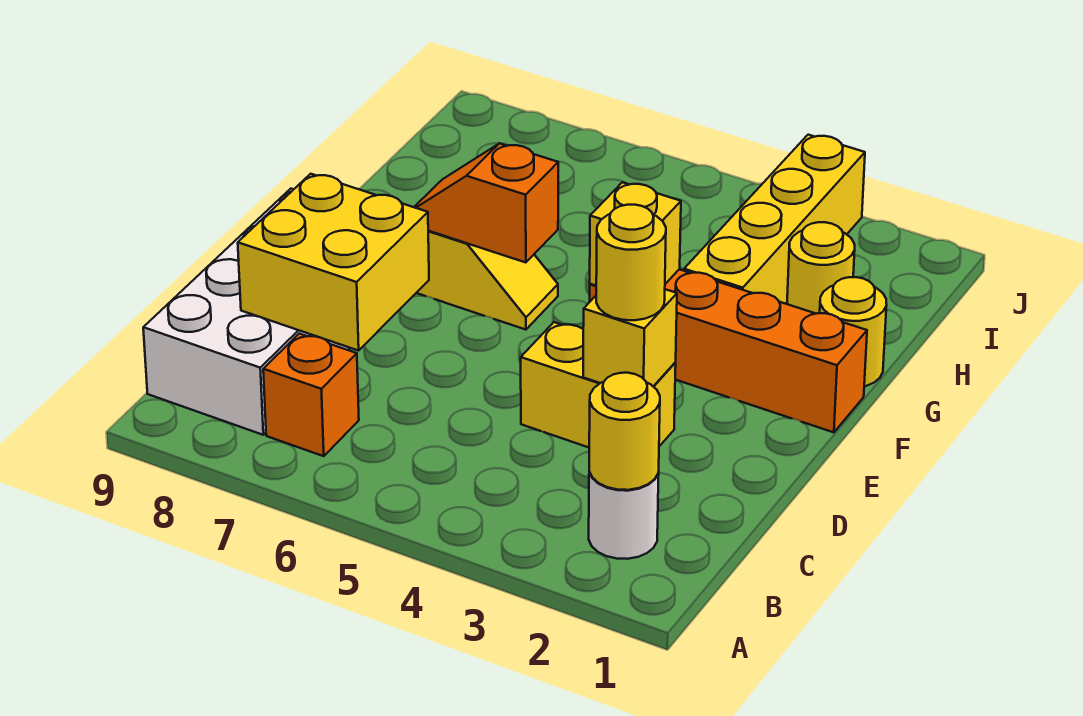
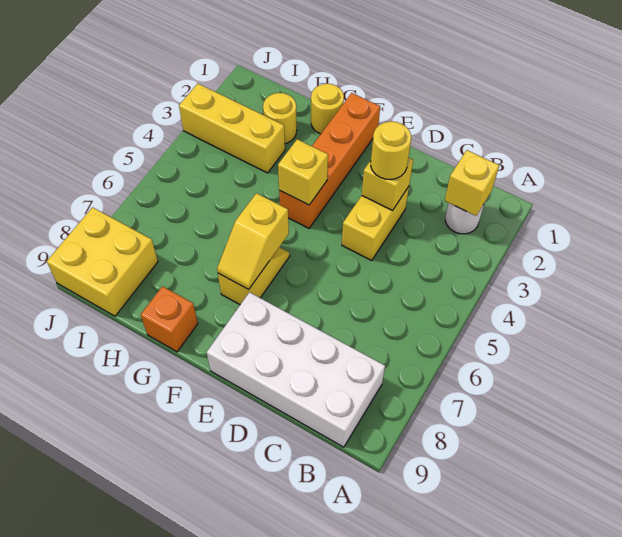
yellow 1x1 round brick [589,373,660,490] -> yellow 1x1 brick [445,150,499,216]
orange 1x1 brick [263,334,359,456] -> orange 1x1 brick moved to [141,286,198,352]
yellow 2x2 brick [238,174,429,351] -> yellow 2x2 brick moved to [47,207,158,316]
orange 1x2 slope [414,143,558,263] -> yellow 1x2 slope [217,193,289,289]
yellow 1x4 brick [684,135,865,304] -> yellow 1x3 brick [179,83,285,173]

